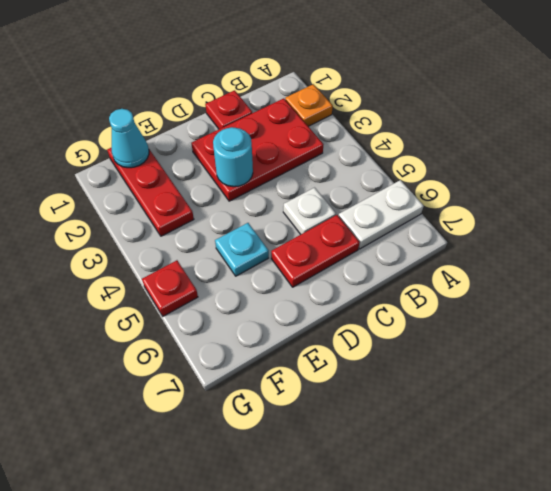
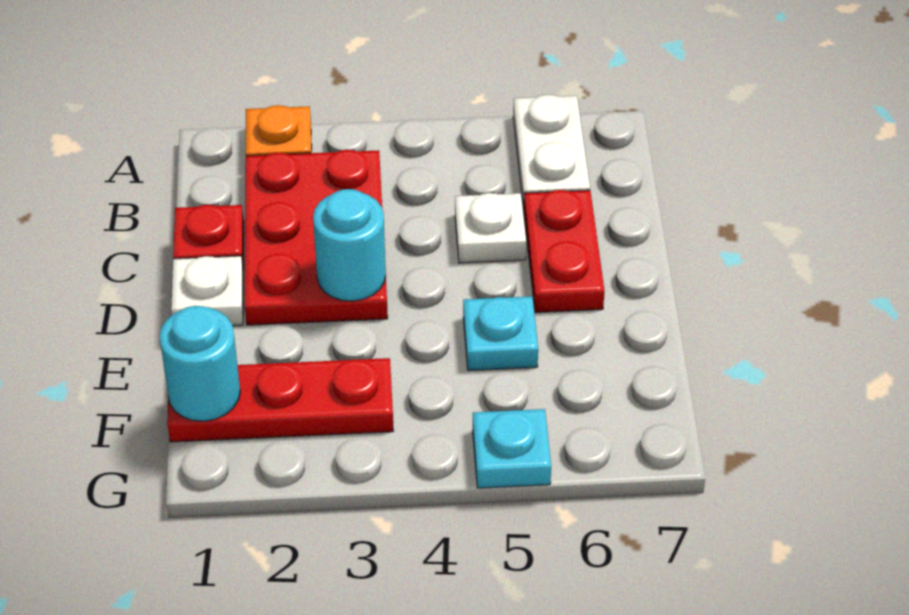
none -> white 1x1 plate [171,256,243,326]
cyan 1x1 cone [109,109,149,168] -> cyan 1x1 round brick [159,306,240,421]
red 1x1 plate [142,260,198,316] -> cyan 1x1 plate [473,409,551,488]

